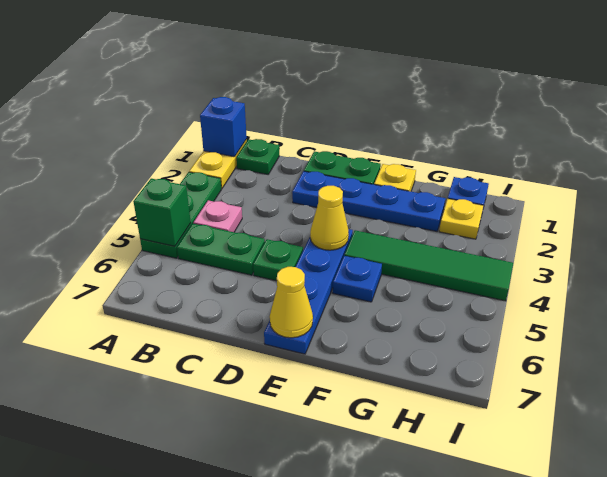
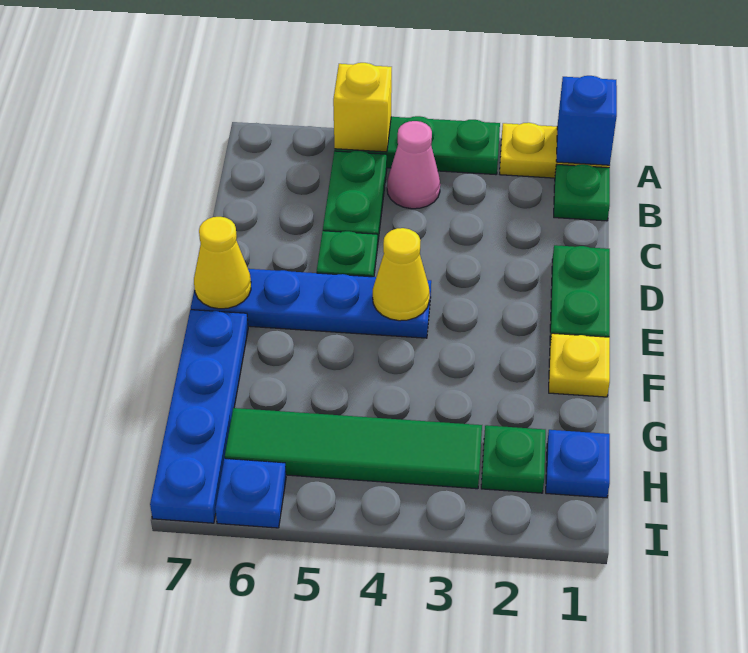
green 1x1 brick [133,179,191,246] -> yellow 1x1 brick [333,63,392,152]
pink 1x1 plate [193,200,242,232] -> pink 1x1 cone [387,121,440,209]
blue 1x4 plate [292,171,445,231] -> blue 1x4 plate moved to [150,310,248,523]
green 1x4 tile [344,230,513,301] -> green 1x4 tile turned to [225,408,482,489]
blue 1x1 plate [333,256,382,302] -> blue 1x1 plate moved to [215,459,286,528]
yellow 1x1 plate [439,199,484,239] -> green 1x1 plate [481,425,546,493]

